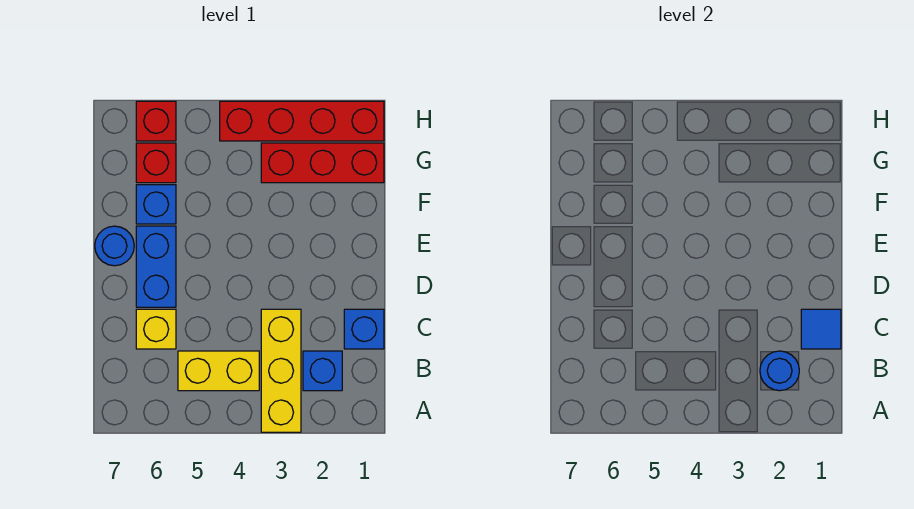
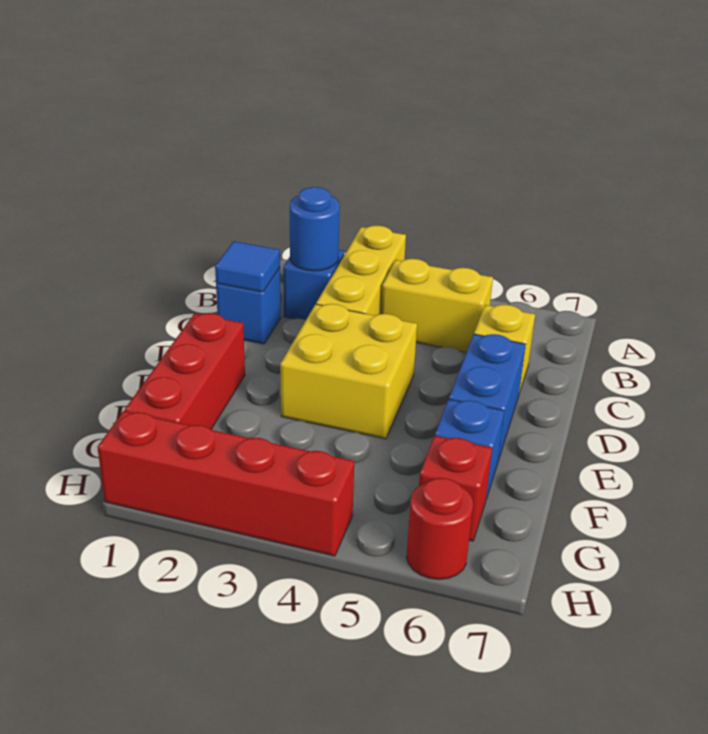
none -> yellow 2x2 brick [280,304,417,439]
blue 1x1 round brick [95,226,134,266] -> none
red 1x3 brick [261,143,384,183] -> red 1x3 brick turned to [125,313,245,429]
red 1x1 brick [136,101,176,141] -> red 1x1 round brick [407,478,473,579]

